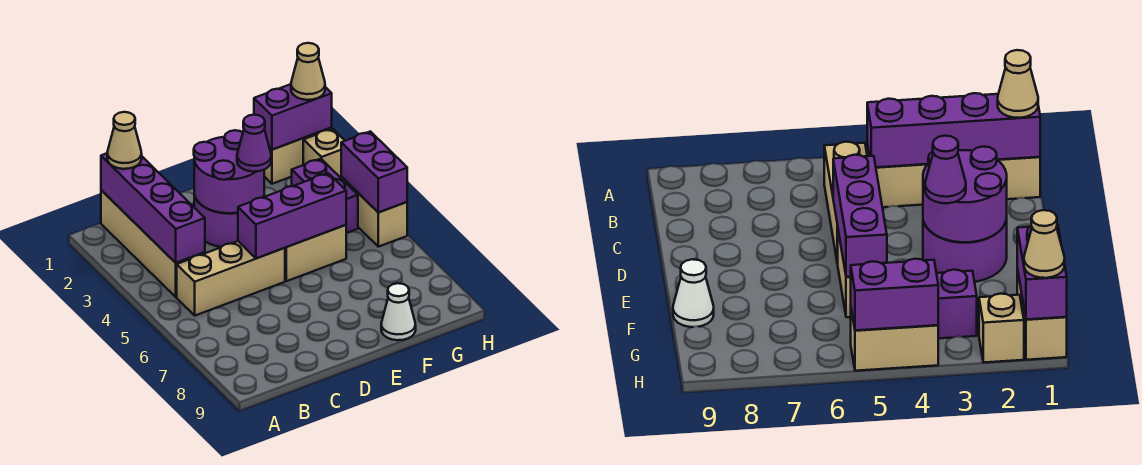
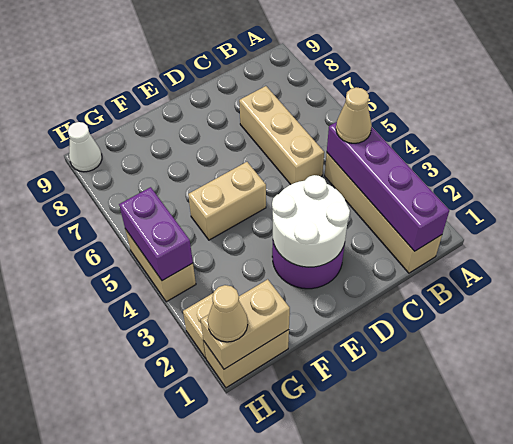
tan 1x1 cone [107,112,142,169] -> tan 1x1 cone moved to [336,87,372,143]
tan 1x3 brick [177,241,285,316] -> tan 1x3 brick turned to [239,86,324,185]
purple 2x2 round brick [194,130,264,213] -> white 2x2 round brick [272,175,350,267]
purple 1x3 brick [238,173,346,258] -> none
purple 1x1 cone [237,115,271,172] -> none
white 1x1 cone [381,283,416,340] -> white 1x1 cone moved to [68,122,102,172]
purple 1x2 brick [254,84,332,150] -> tan 1x2 brick [201,279,290,369]
purple 1x2 brick [292,159,358,233] -> none

